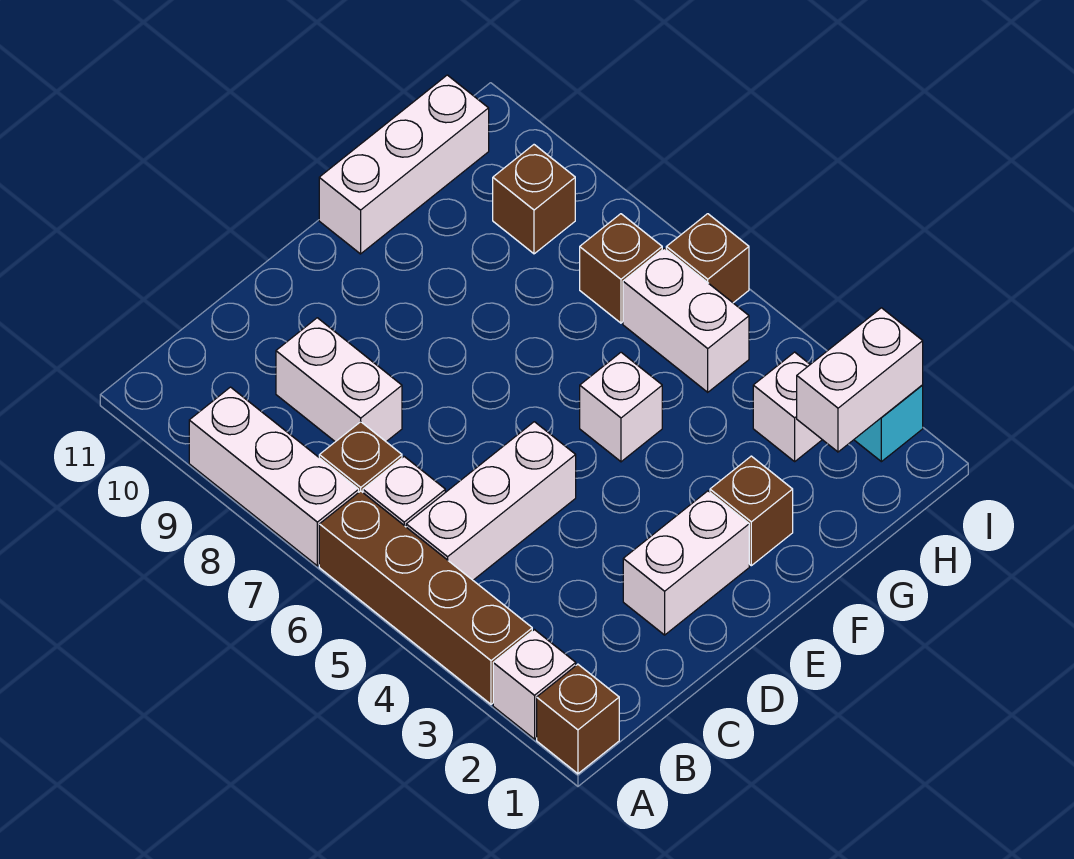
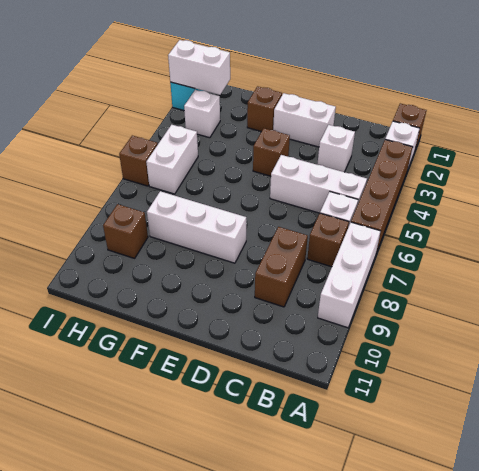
white 1x2 brick [276,318,402,442] -> brown 1x2 brick [255,227,308,307]
white 1x1 brick [580,352,662,462] -> white 1x1 brick moved to [317,125,355,172]
white 1x3 brick [319,75,489,254] -> white 1x3 brick moved to [147,191,246,263]
brown 1x1 brick [580,214,662,323] -> brown 1x1 brick moved to [253,128,290,176]

